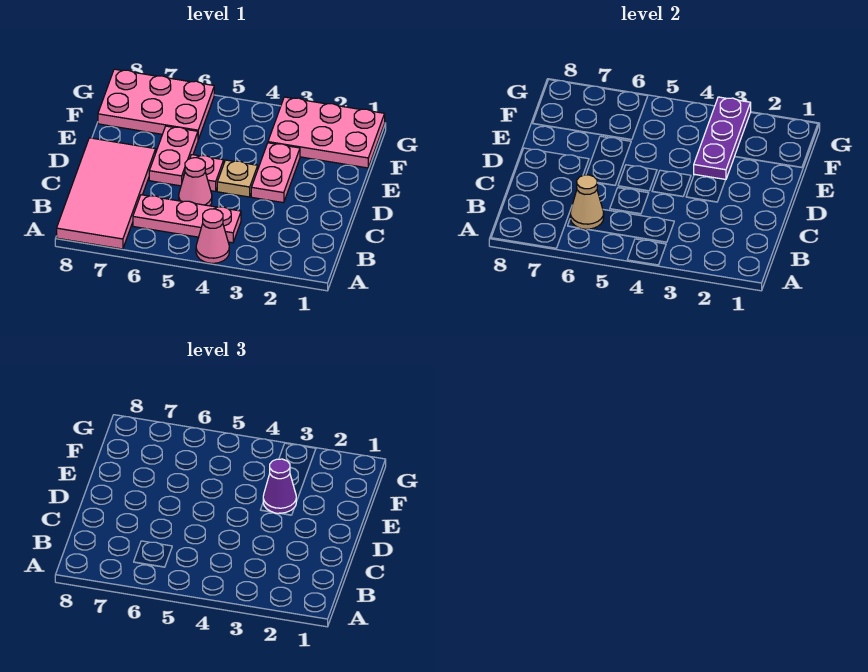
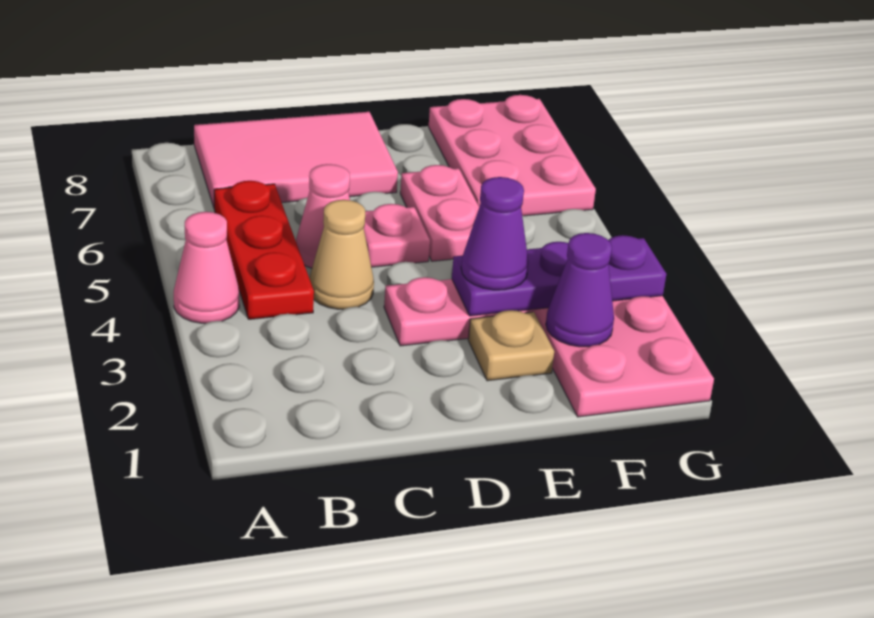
pink 2x4 tile [57,138,156,249] -> pink 2x3 tile [194,112,398,207]
pink 1x3 plate [133,195,241,243] -> red 1x3 plate [214,181,314,319]
tan 1x1 cone [570,175,604,229] -> tan 1x1 cone moved to [309,200,374,309]
tan 1x1 plate [217,160,258,197] -> tan 1x1 plate moved to [468,310,554,381]
pink 1x2 plate [149,126,198,186] -> pink 1x2 plate turned to [400,165,479,261]
none -> purple 1x1 cone [546,233,614,347]

